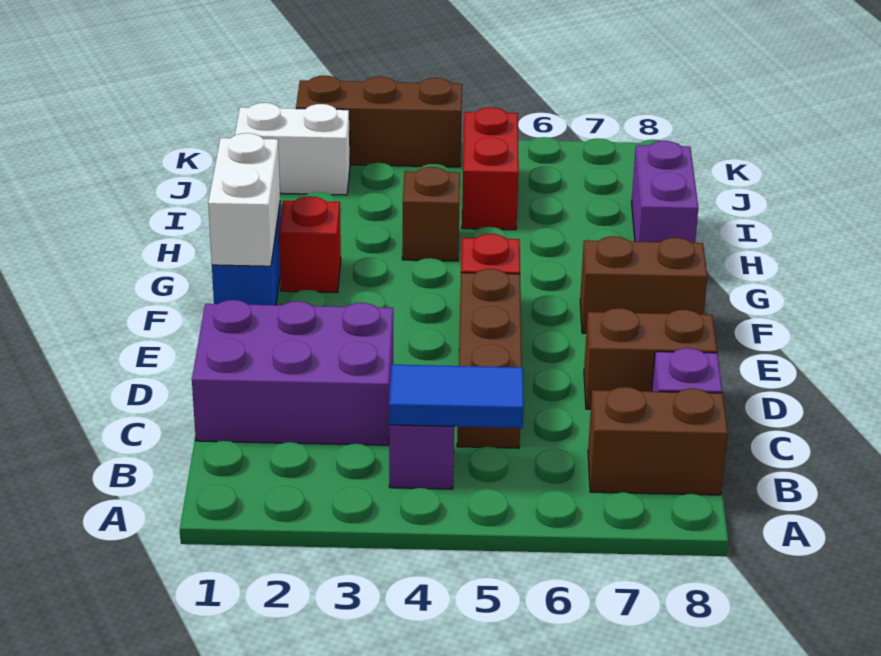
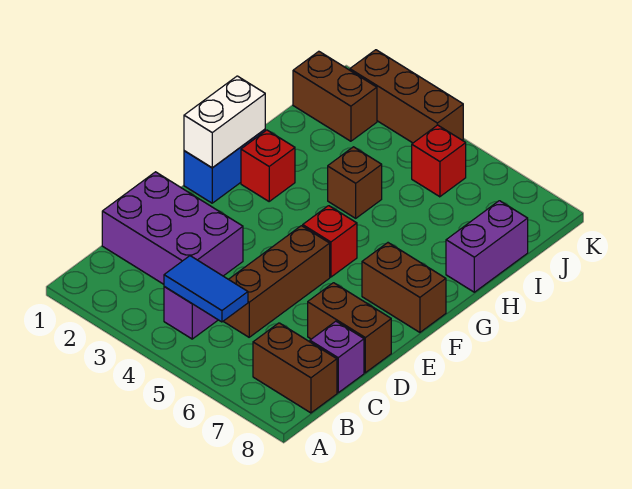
red 1x2 brick [462,107,519,230] -> red 1x1 brick [412,125,466,197]
white 1x2 brick [235,103,350,195] -> brown 1x2 brick [293,51,377,141]

